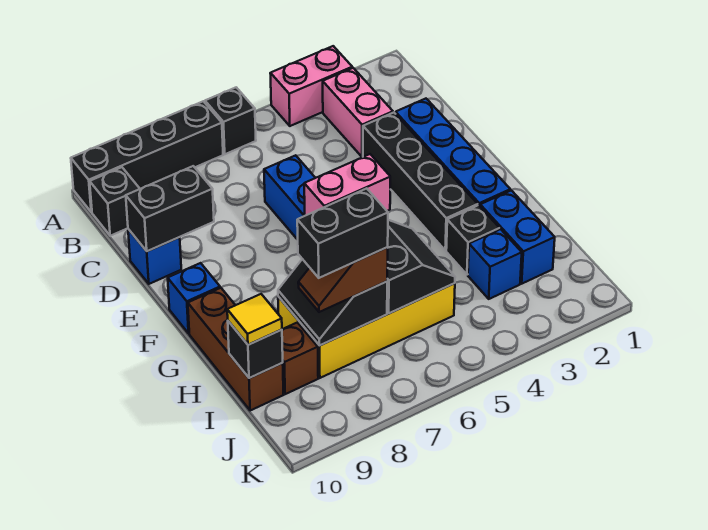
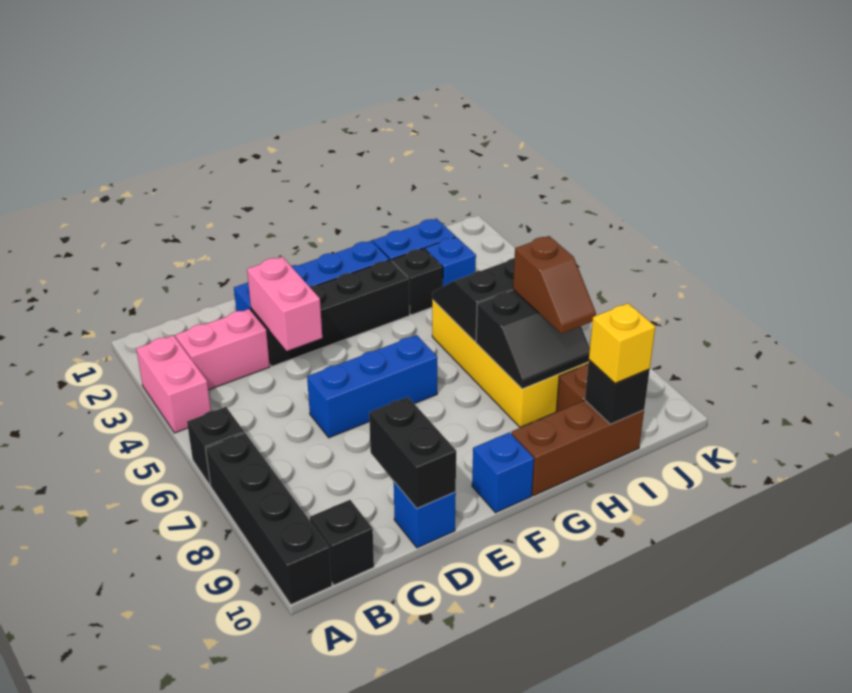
pink 1x2 brick [304,154,390,216] -> pink 1x2 brick moved to [247,257,322,351]
black 1x2 brick [297,188,388,278] -> none
yellow 1x1 tile [227,294,282,345] -> yellow 1x1 brick [589,303,655,383]

